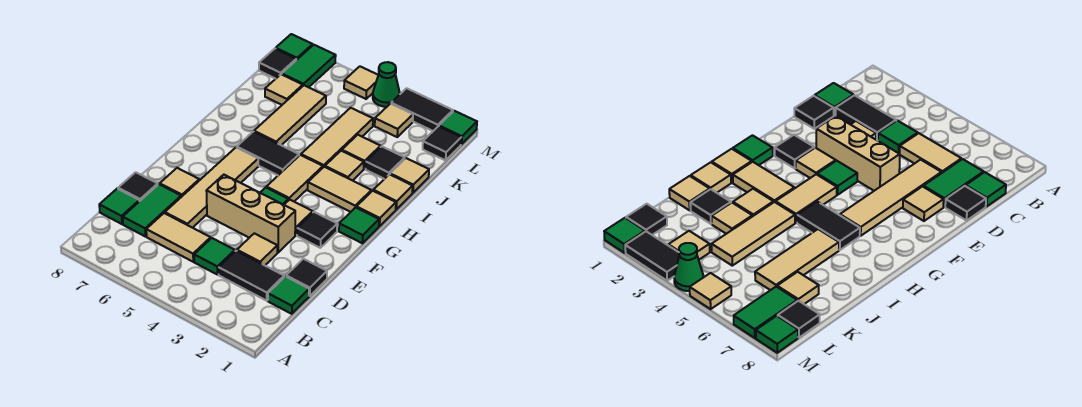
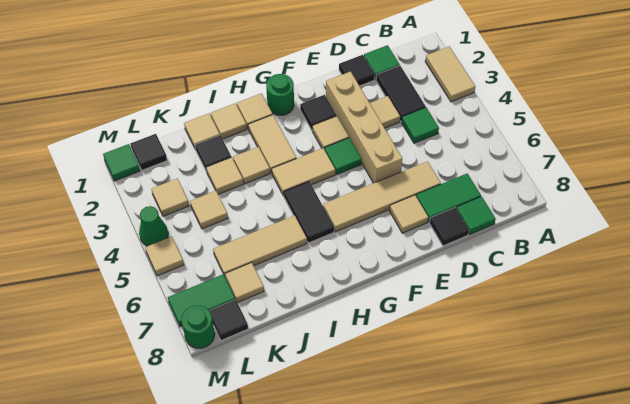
tan 1x2 tile [146,213,211,262] -> tan 1x2 tile moved to [425,47,475,102]
tan 1x3 brick [206,175,295,252] -> tan 1x4 brick [326,72,402,183]
green 1x1 tile [339,207,379,243] -> green 1x1 round brick [266,74,294,115]
tan 1x3 tile [301,108,373,167] -> tan 1x1 tile [190,191,228,229]
black 1x2 tile [391,88,453,131] -> none
green 1x1 tile [276,34,313,60] -> green 1x1 round brick [181,305,215,348]

